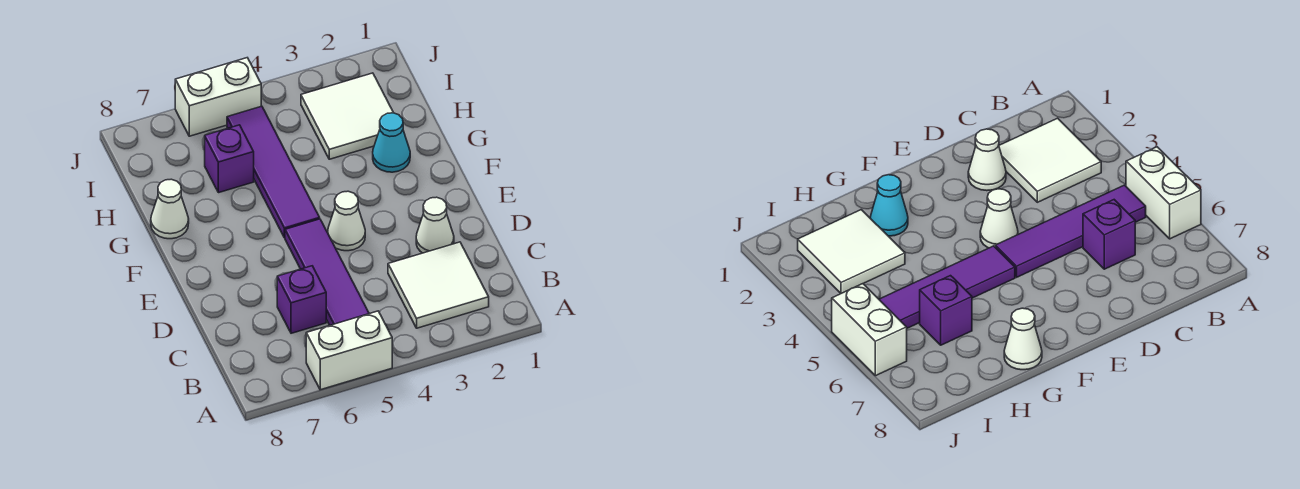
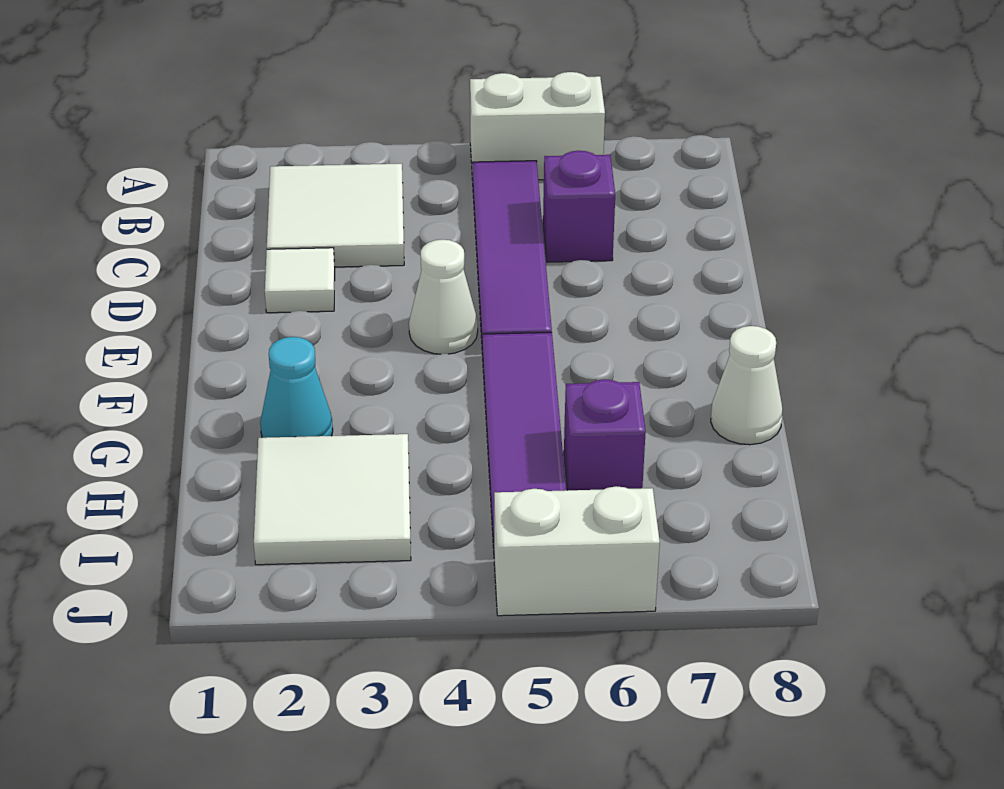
white 1x1 cone [416,197,454,253] -> white 1x1 tile [265,248,335,313]

